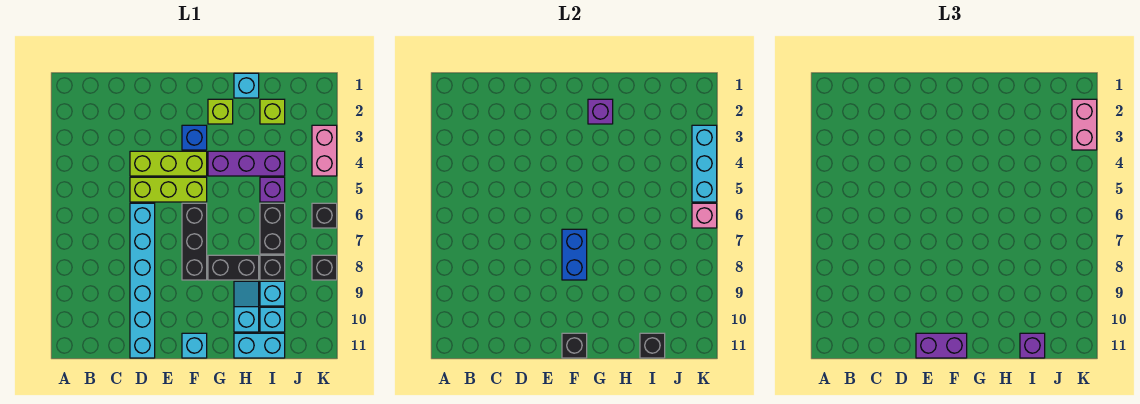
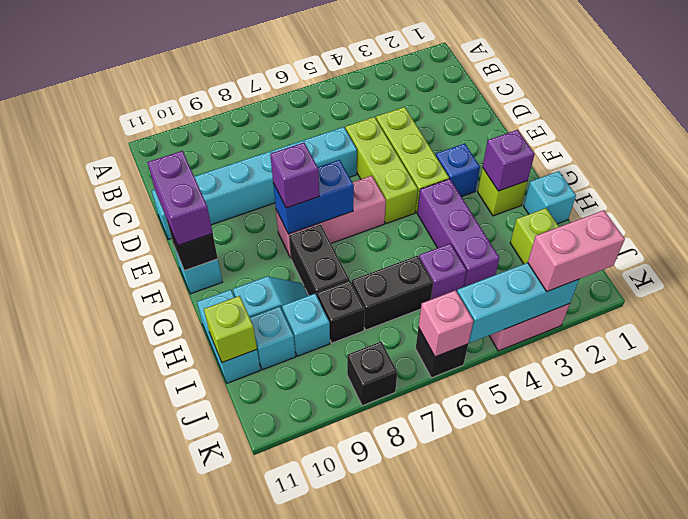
black 1x3 brick [182,203,207,280] -> pink 1x3 brick [276,176,386,258]
black 1x1 brick [640,333,665,358] -> lime 1x1 brick [204,296,257,362]
purple 1x1 brick [1020,333,1045,358] -> purple 1x1 brick moved to [270,143,319,208]

